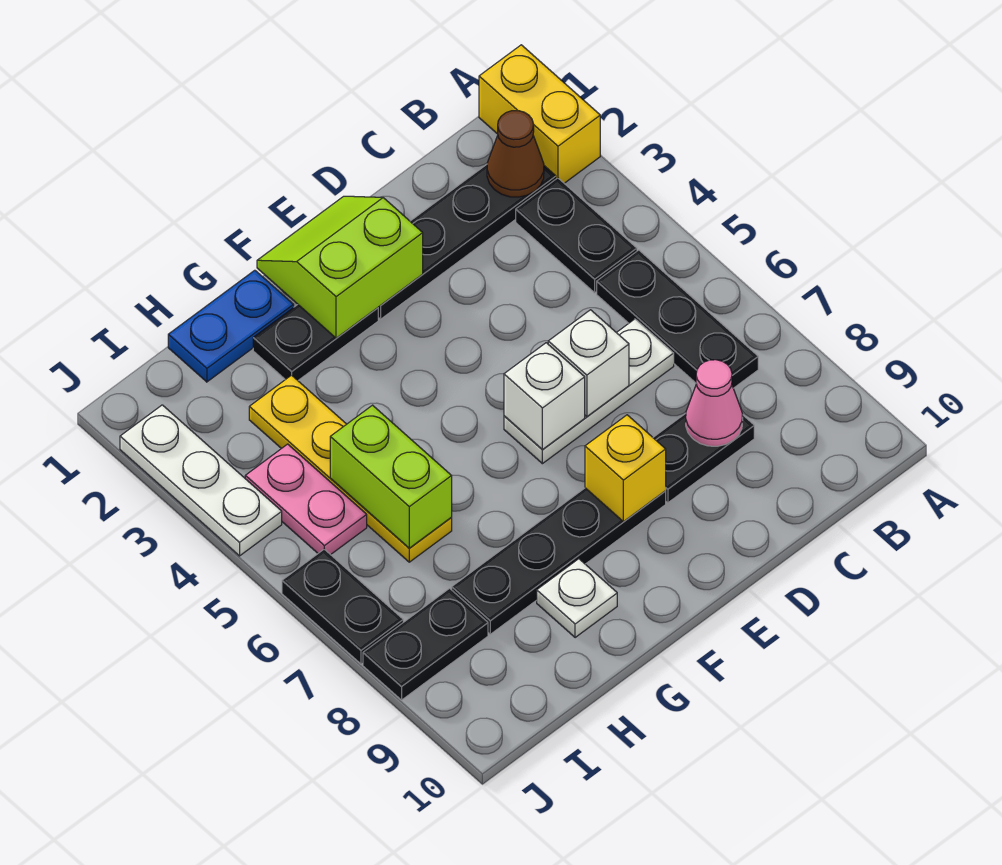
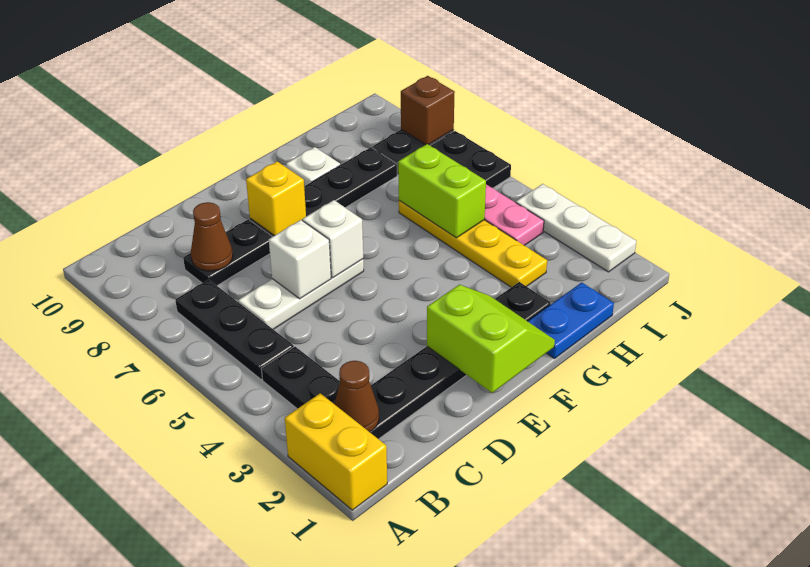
pink 1x1 cone [686,360,743,446] -> brown 1x1 cone [191,202,233,271]
lime 2x2 slope [257,196,423,338] -> lime 2x2 slope turned to [427,285,555,393]
none -> brown 1x1 brick [401,76,455,145]

